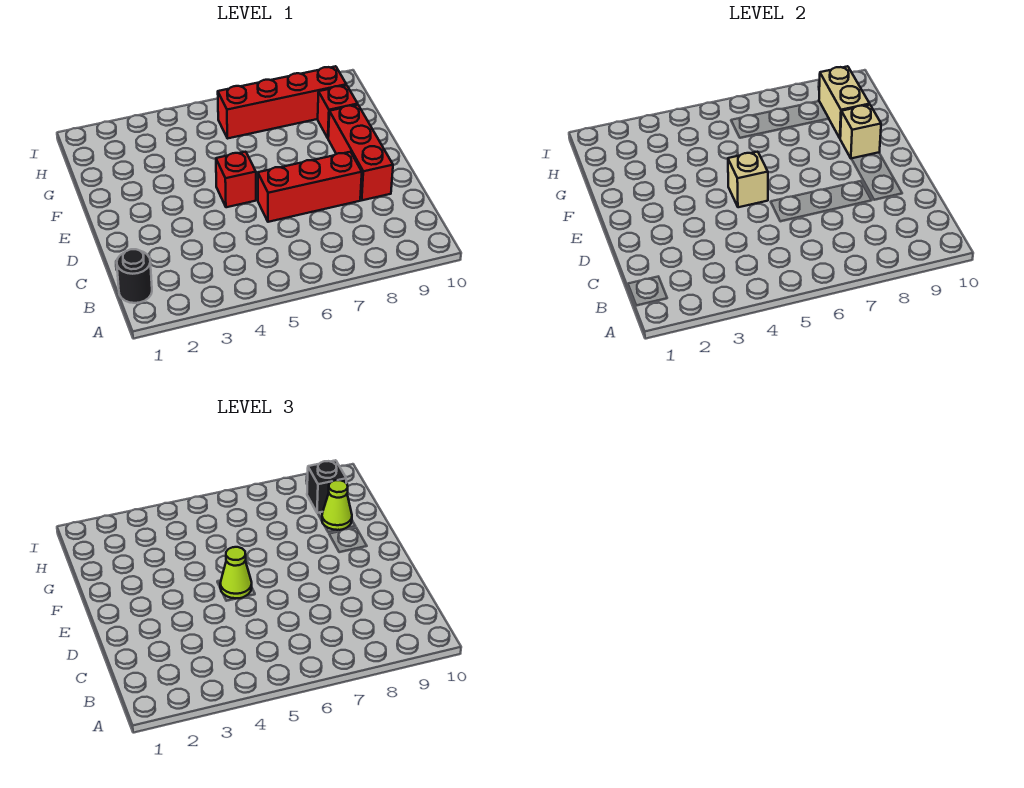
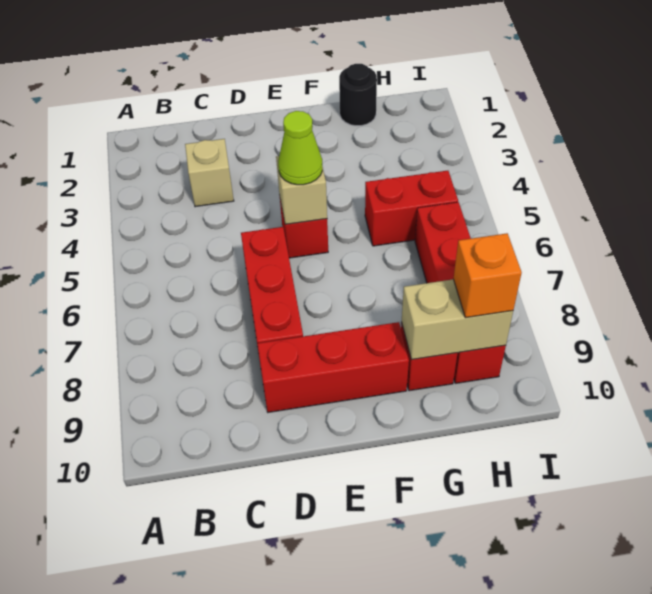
black 1x1 round brick [117,249,152,303] -> black 1x1 round brick moved to [339,64,377,126]
tan 1x1 brick [840,105,881,159] -> tan 1x1 brick moved to [185,139,234,207]
none -> red 1x2 brick [365,171,458,246]
lime 1x1 cone [322,480,352,530] -> none
black 1x1 brick [307,460,346,513] -> orange 1x1 brick [453,233,522,318]

